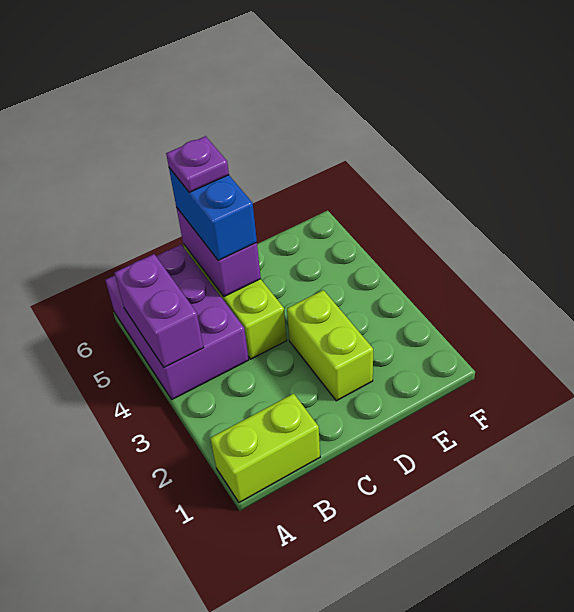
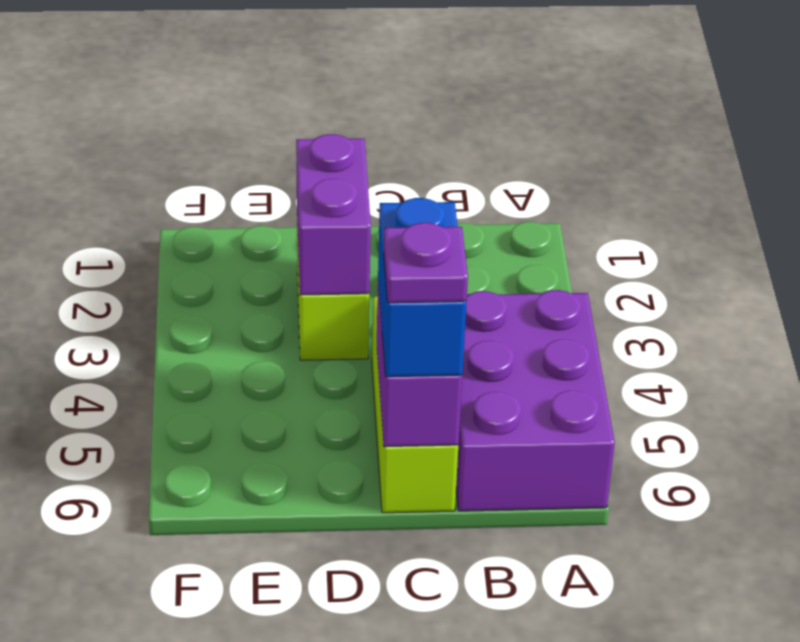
lime 1x2 brick [210,394,320,503] -> none
purple 1x2 brick [114,254,204,368] -> purple 1x2 brick moved to [296,134,371,295]

